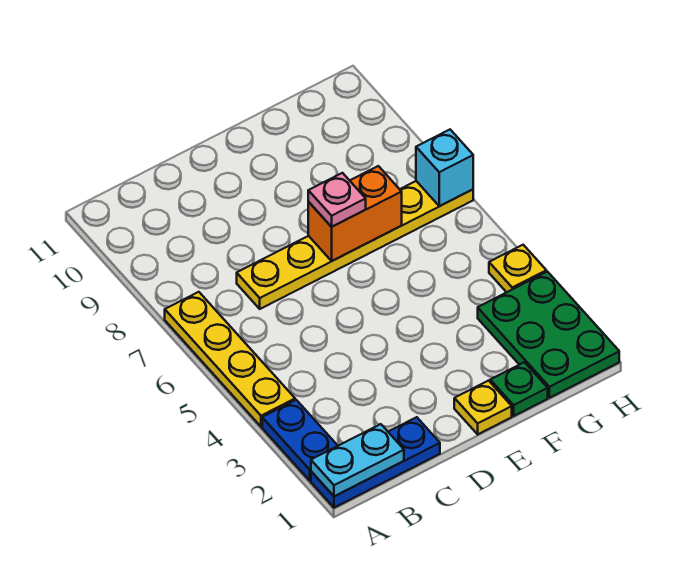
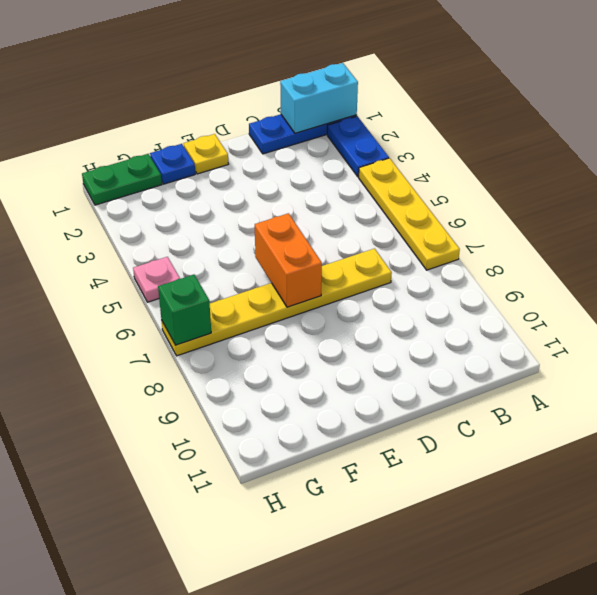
cyan 1x2 plate [311,424,404,496] -> cyan 1x2 brick [280,63,358,133]
orange 1x2 brick [308,166,402,261] -> orange 1x2 brick turned to [255,213,322,307]
pink 1x1 plate [308,173,366,227] -> pink 1x1 plate moved to [133,257,180,302]
green 1x1 plate [490,362,548,416] -> blue 1x1 plate [150,144,195,184]
green 2x3 plate [478,272,619,398] -> green 1x2 plate [82,154,162,205]
yellow 1x1 plate [489,245,546,292] -> none
cyan 1x1 brick [416,130,473,206] -> green 1x1 brick [158,275,211,345]

